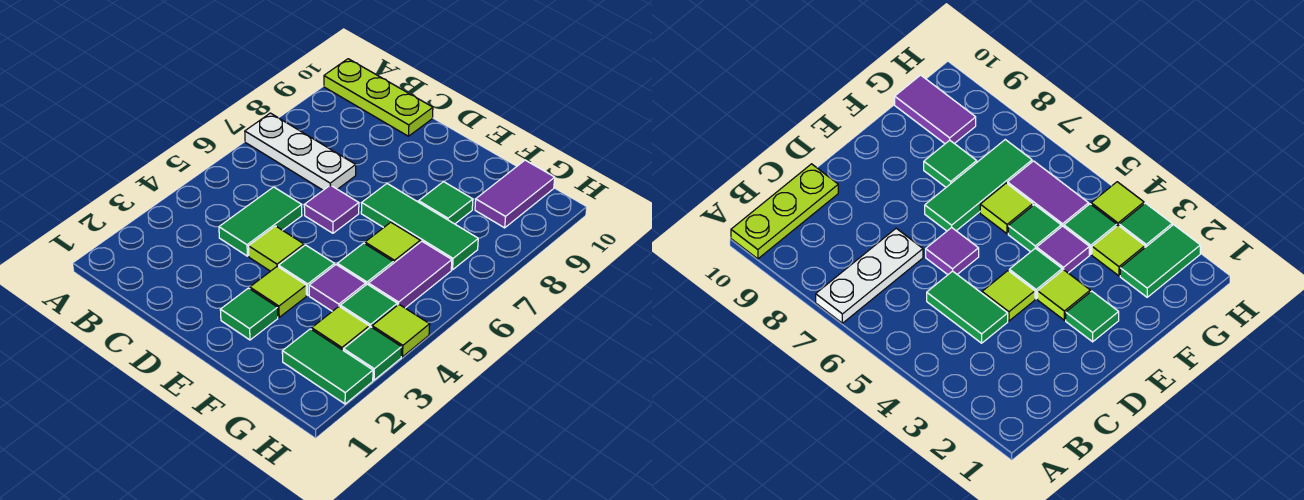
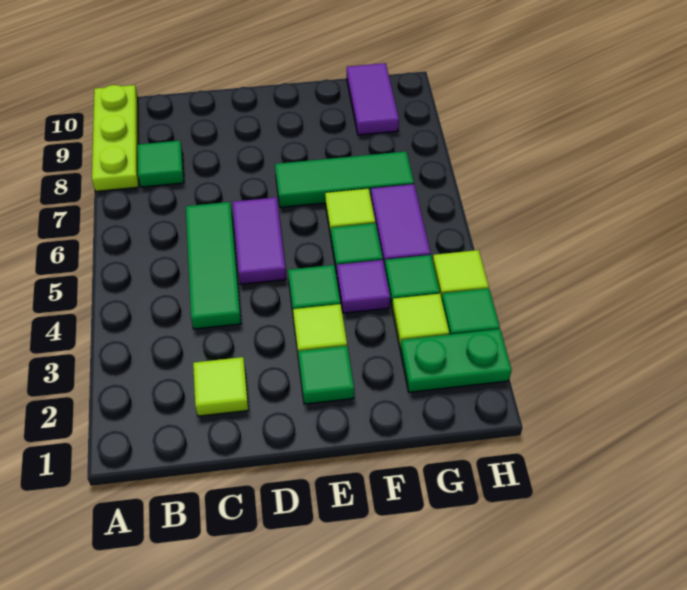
white 1x3 plate [245,113,356,190] -> none
lime 1x3 plate [324,59,433,136] -> lime 1x3 plate turned to [92,85,139,191]
green 1x2 tile [219,187,302,256] -> green 1x3 tile [186,202,241,329]
lime 1x1 tile [248,226,304,271] -> lime 1x1 tile moved to [193,357,248,416]
purple 1x1 tile [304,185,359,233] -> purple 1x2 tile [233,197,286,284]
green 1x1 tile [419,182,473,224] -> green 1x1 tile moved to [138,141,184,187]
green 1x2 tile [282,329,373,404] -> green 1x2 plate [400,329,512,392]

